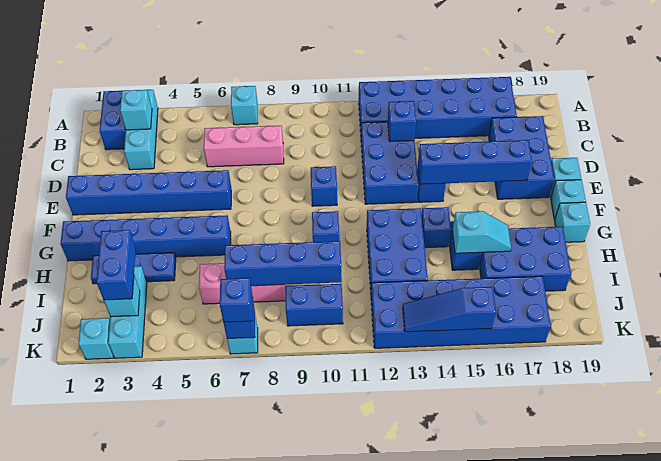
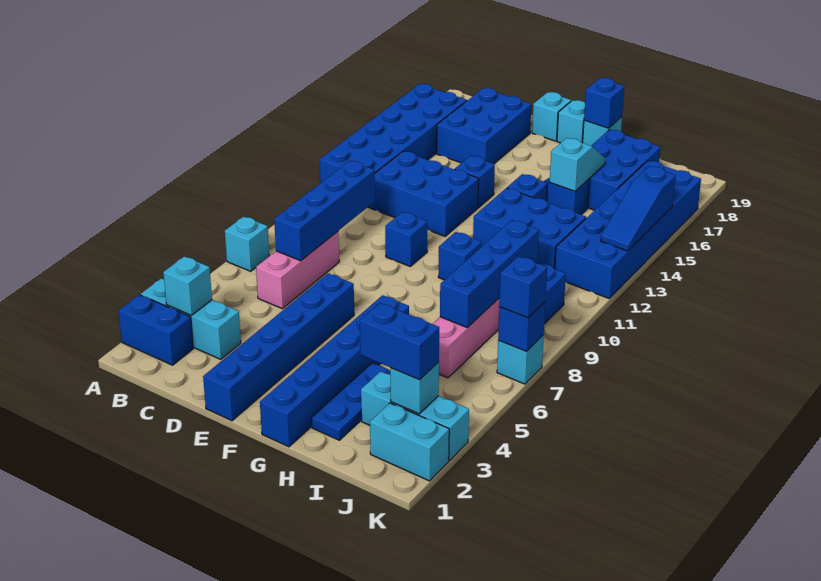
blue 1x1 brick [388,101,416,142] -> blue 1x1 brick moved to [584,78,625,128]
blue 2x3 brick [489,116,554,199] -> blue 2x3 brick turned to [437,88,531,164]
blue 1x4 brick [418,140,532,184] -> blue 1x4 brick moved to [274,161,375,261]
cyan 1x1 brick [79,318,113,359] -> cyan 1x2 brick [370,403,449,481]

